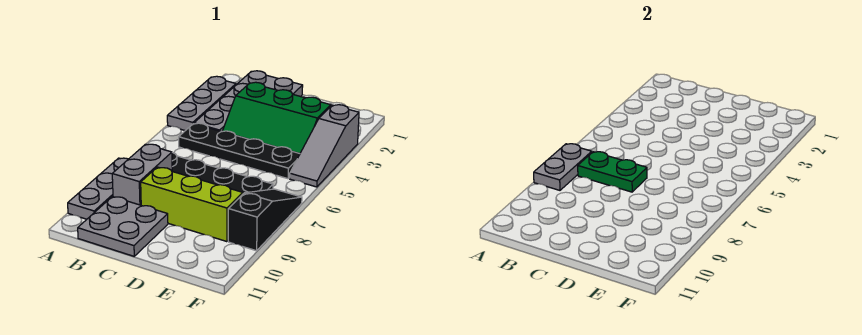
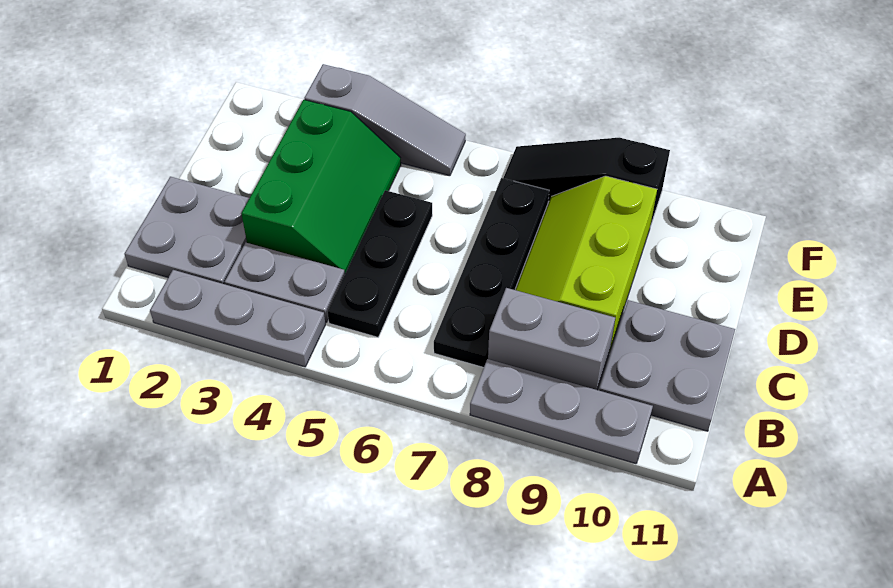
grey 1x2 plate [534,144,592,190] -> none
black 1x4 plate [179,123,300,179] -> black 1x3 plate [328,190,432,337]
green 1x2 plate [578,152,647,192] -> none

